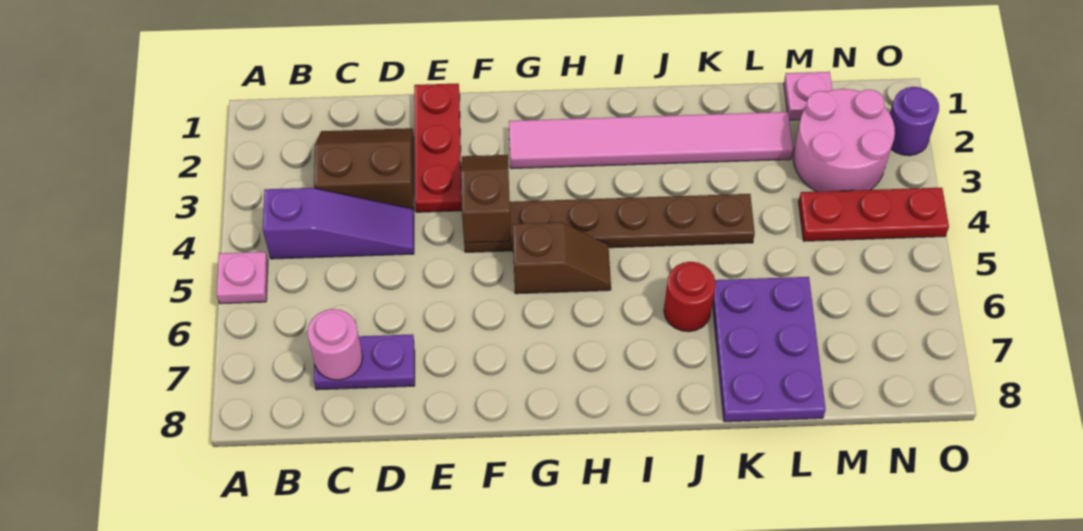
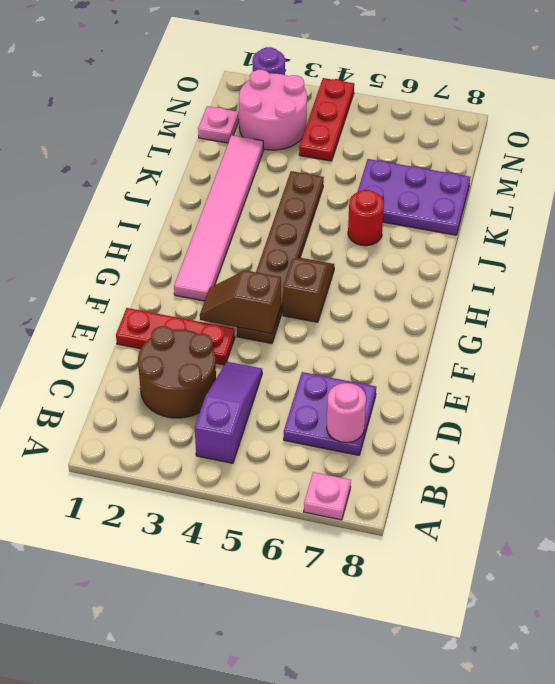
pink 1x1 plate [216,252,268,304] -> pink 1x1 plate moved to [304,472,351,520]
brown 2x2 slope [314,128,414,212] -> brown 2x2 round brick [138,326,216,418]
purple 1x2 plate [314,334,415,390] -> purple 2x2 plate [284,372,376,455]

